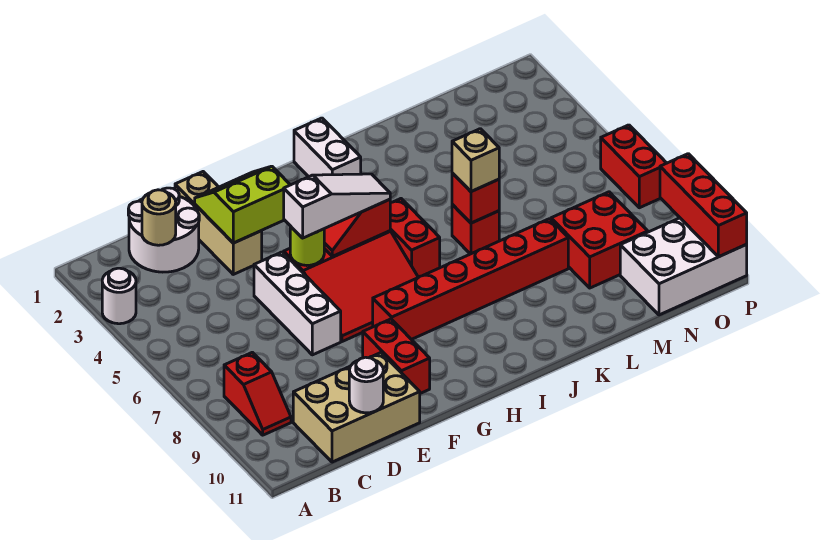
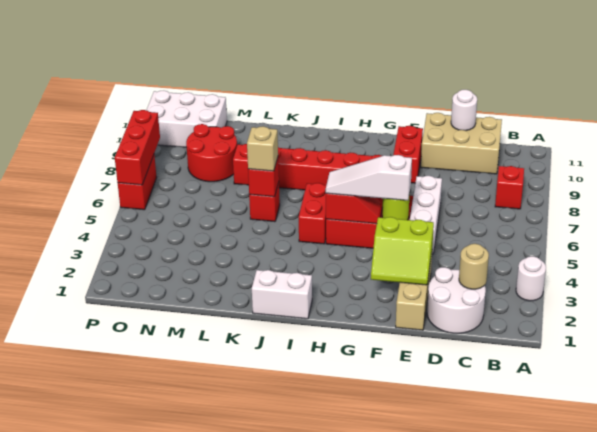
white 1x2 brick [294,118,361,177] -> white 1x2 brick turned to [252,270,312,319]
red 2x2 brick [551,192,648,288] -> red 2x2 round brick [186,124,237,182]
red 1x3 brick [660,154,747,257] -> red 1x3 brick moved to [115,110,160,185]

